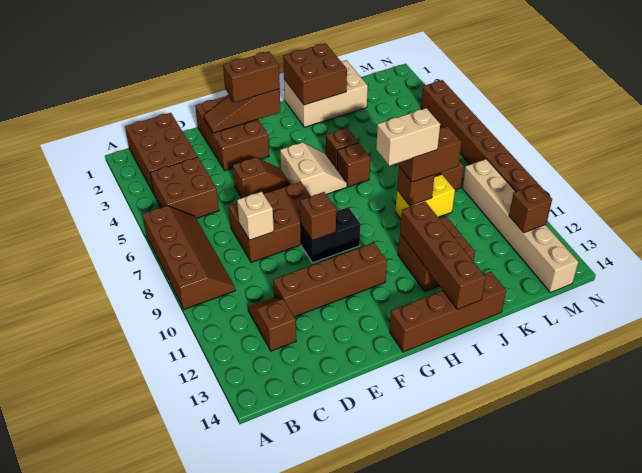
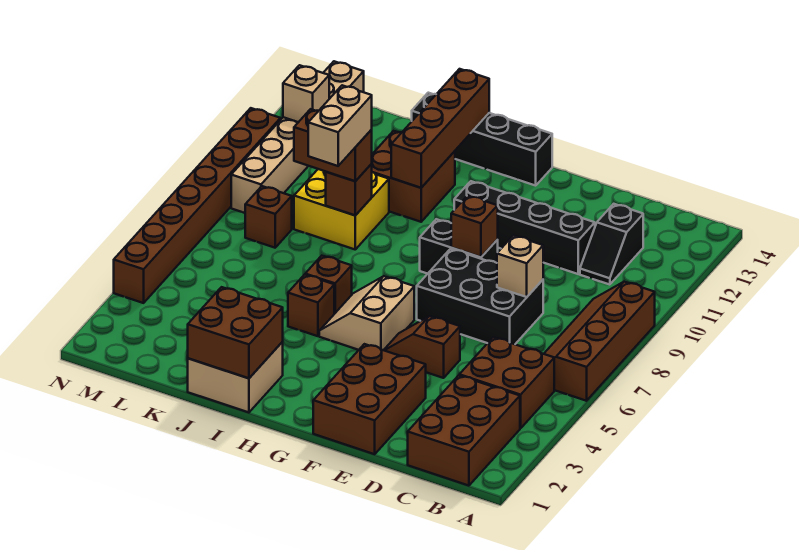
brown 1x2 slope [248,298,296,351] -> black 1x2 slope [580,204,643,285]
brown 2x3 brick [229,182,311,263] -> black 2x3 brick [417,249,543,344]
brown 1x4 brick [273,243,387,317] -> black 1x4 brick [454,181,595,274]
brown 1x3 slope [204,89,281,133] -> none
brown 1x2 brick [223,51,280,102] -> none
brown 1x4 brick [390,272,506,352] -> black 1x4 brick [412,93,552,186]
tan 2x3 brick [284,60,368,127] -> tan 2x2 brick [188,342,283,412]
tan 1x2 brick [376,108,440,166] -> tan 1x2 brick turned to [308,85,372,166]
yellow 1x2 brick [396,175,455,219] -> yellow 2x2 brick [294,169,389,249]
brown 1x1 brick [509,185,551,233] -> tan 1x1 brick [283,65,329,122]

